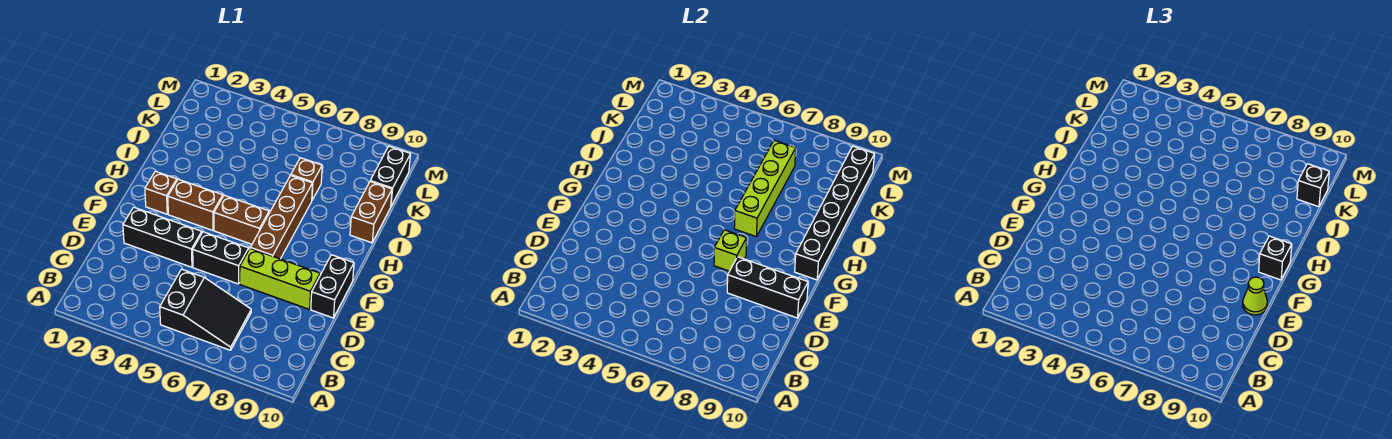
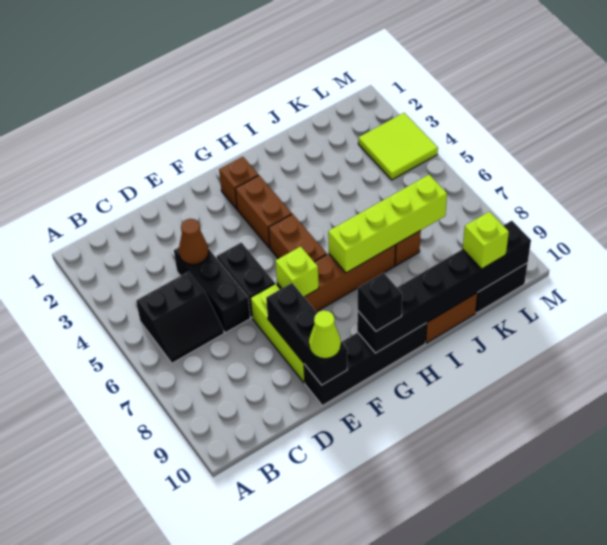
black 2x3 slope [160,269,251,350] -> black 2x2 slope [136,271,224,363]
none -> brown 1x1 cone [179,219,209,265]
black 1x3 brick [123,207,202,267] -> black 1x3 brick moved to [174,247,250,333]
black 1x2 brick [311,255,354,318] -> black 1x4 brick [304,323,427,405]
black 1x1 brick [1297,164,1329,207] -> lime 1x1 brick [463,212,509,269]
none -> lime 2x2 tile [358,113,438,180]

